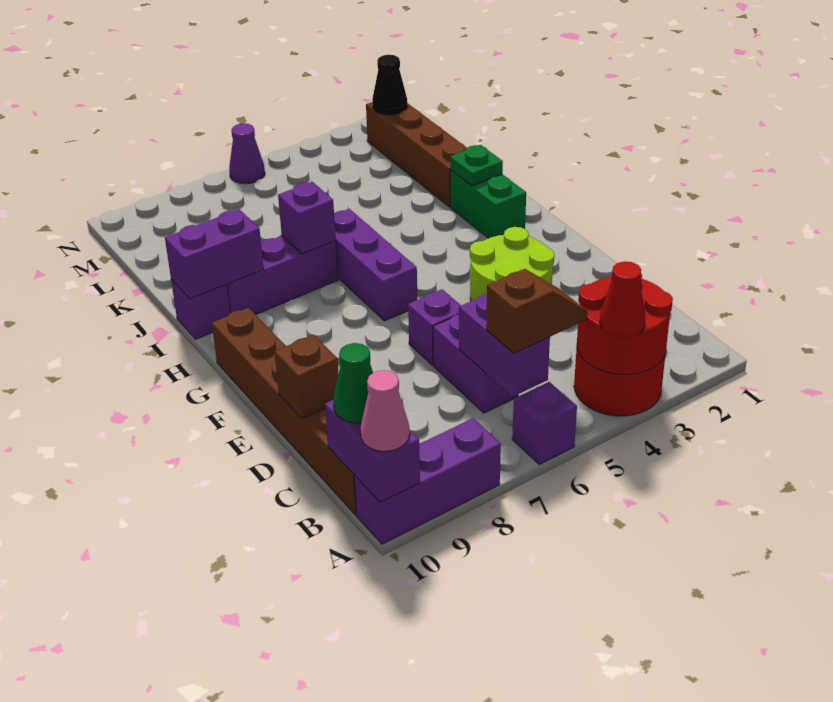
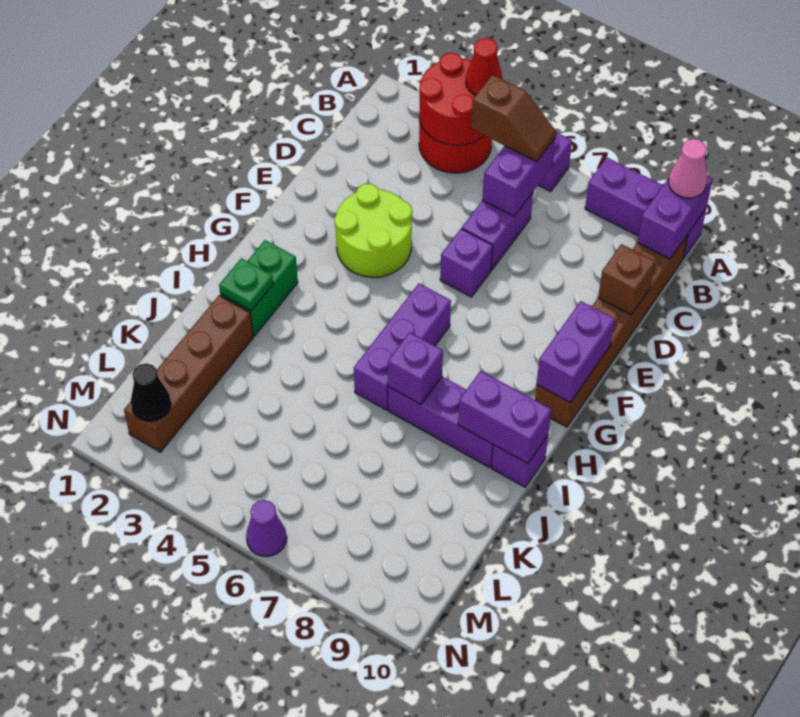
brown 1x2 slope [486,269,588,354] -> brown 1x2 slope turned to [471,75,556,161]
green 1x1 cone [333,343,373,423] -> none
none -> purple 1x2 brick [537,301,615,402]

